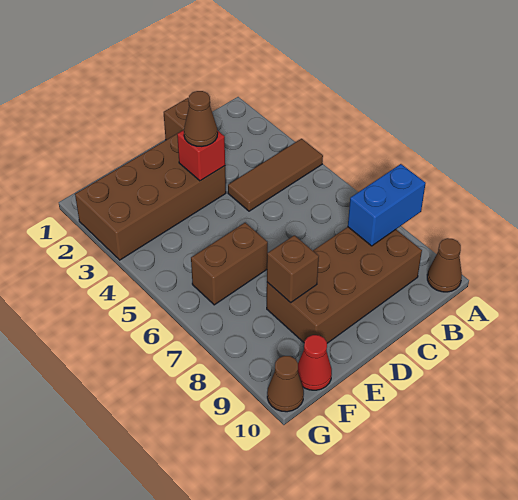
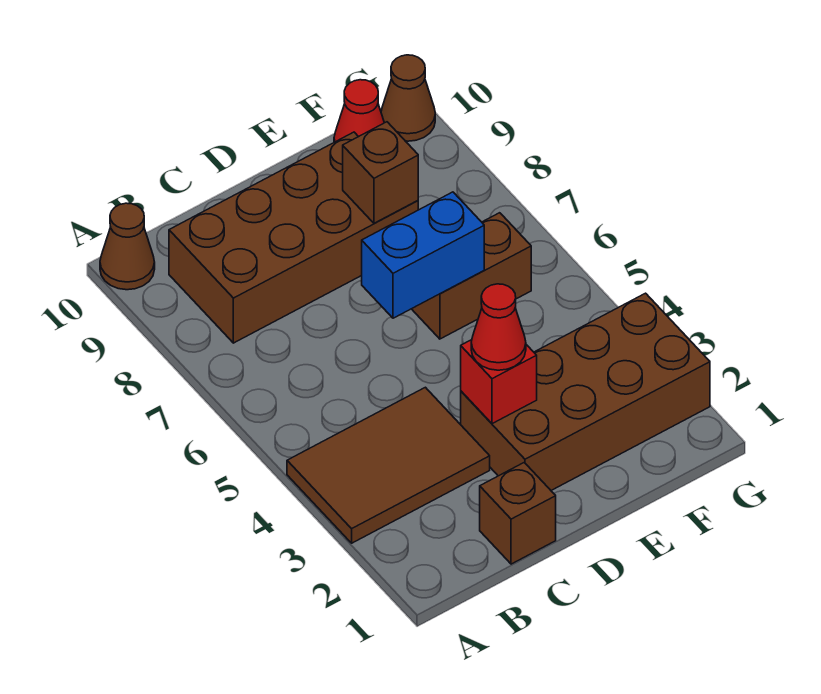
brown 1x3 tile [228,139,323,211] -> brown 2x3 tile [287,387,490,543]
blue 1x2 brick [348,164,426,246] -> blue 1x2 brick moved to [362,192,484,318]
brown 1x1 cone [184,91,218,146] -> red 1x1 cone [471,284,526,370]

